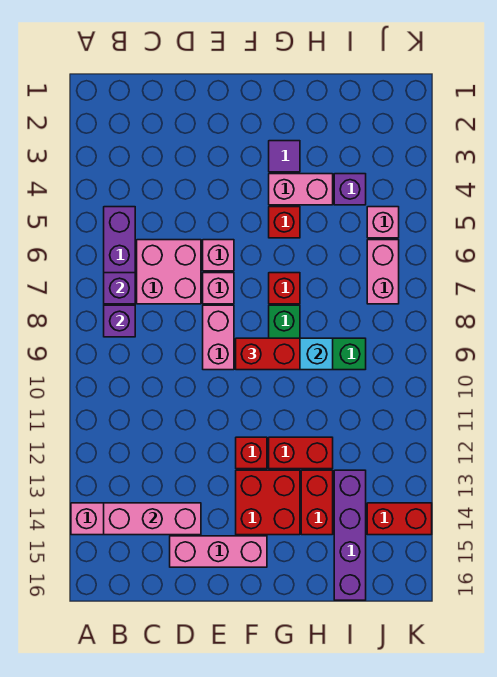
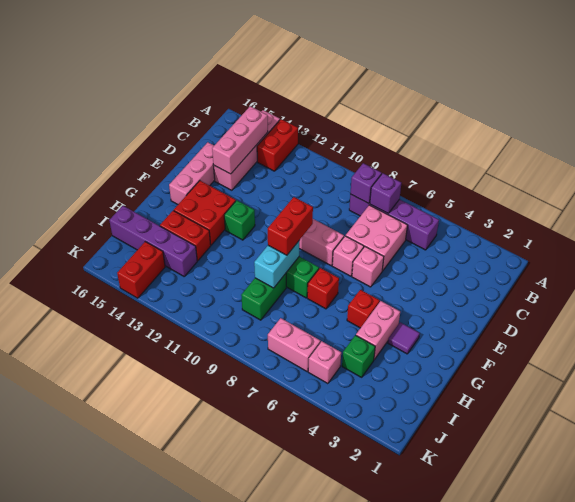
red 1x1 brick [236,437,267,469] -> green 1x1 brick [224,200,255,240]
red 1x2 brick [269,437,333,469] -> red 1x2 brick moved to [257,119,298,171]
purple 1x1 brick [334,174,366,205] -> green 1x1 brick [342,335,375,377]

